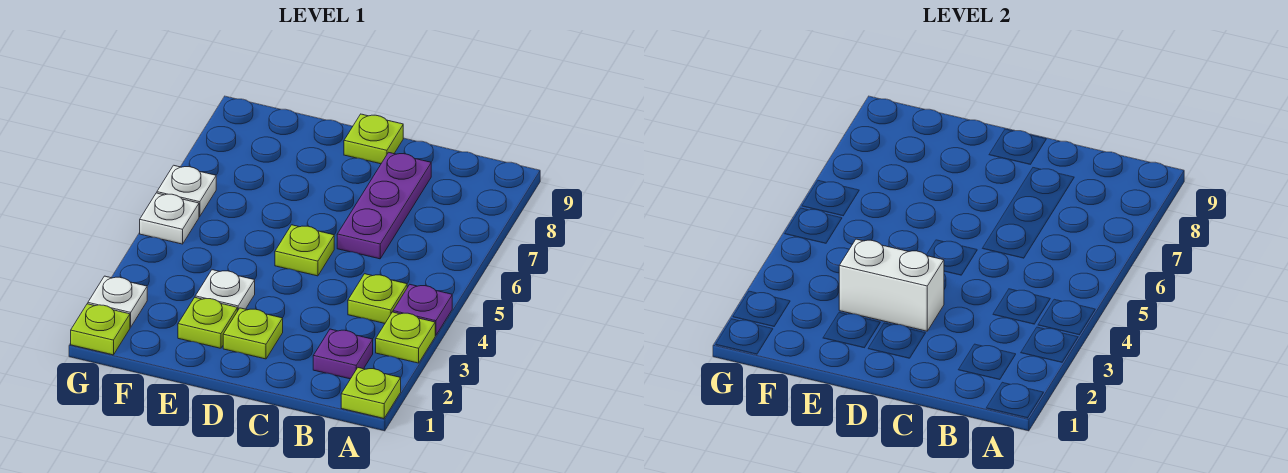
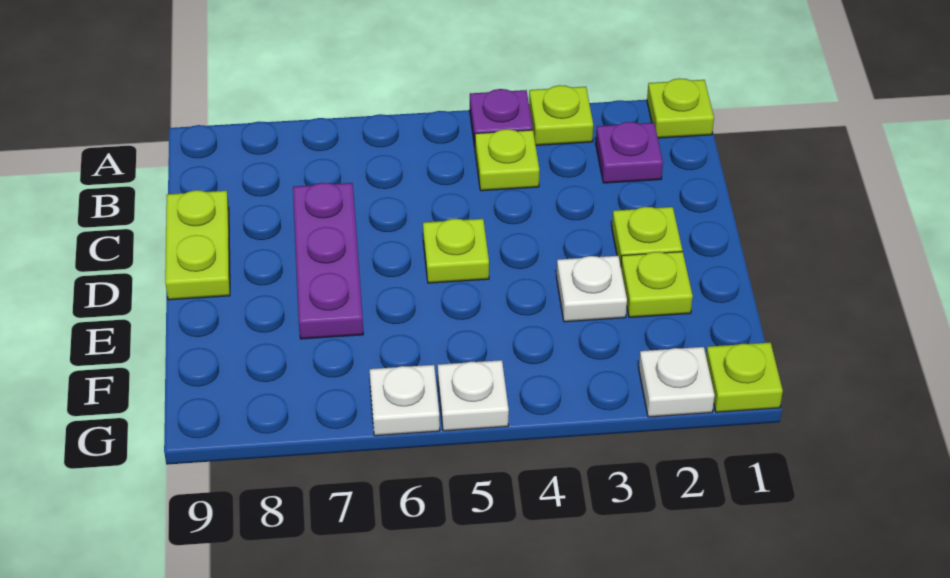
purple 1x3 plate [337,152,431,259] -> purple 1x3 plate turned to [293,183,363,339]
white 1x2 brick [839,239,944,331] -> none
lime 1x1 plate [344,114,403,164] -> lime 1x2 plate [165,190,230,300]

